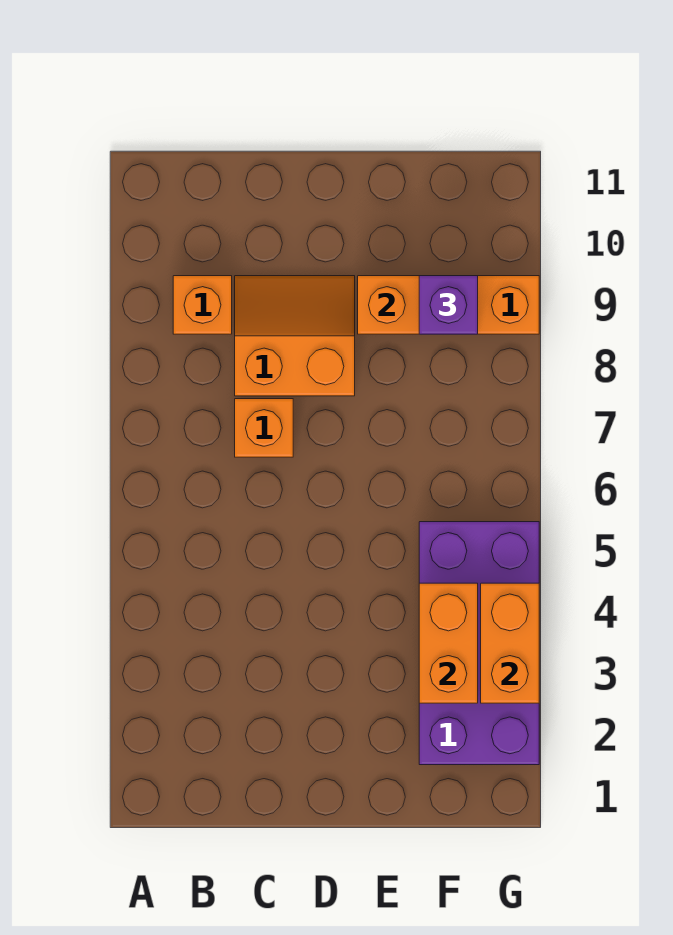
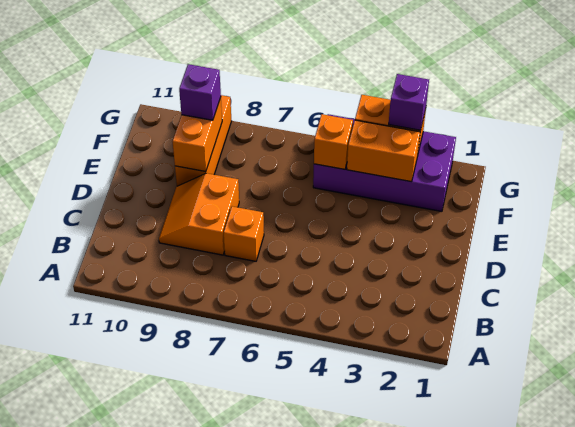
orange 1x1 brick [173,276,232,334] -> orange 1x1 brick moved to [314,114,353,169]
none -> purple 1x1 brick [389,74,429,130]

